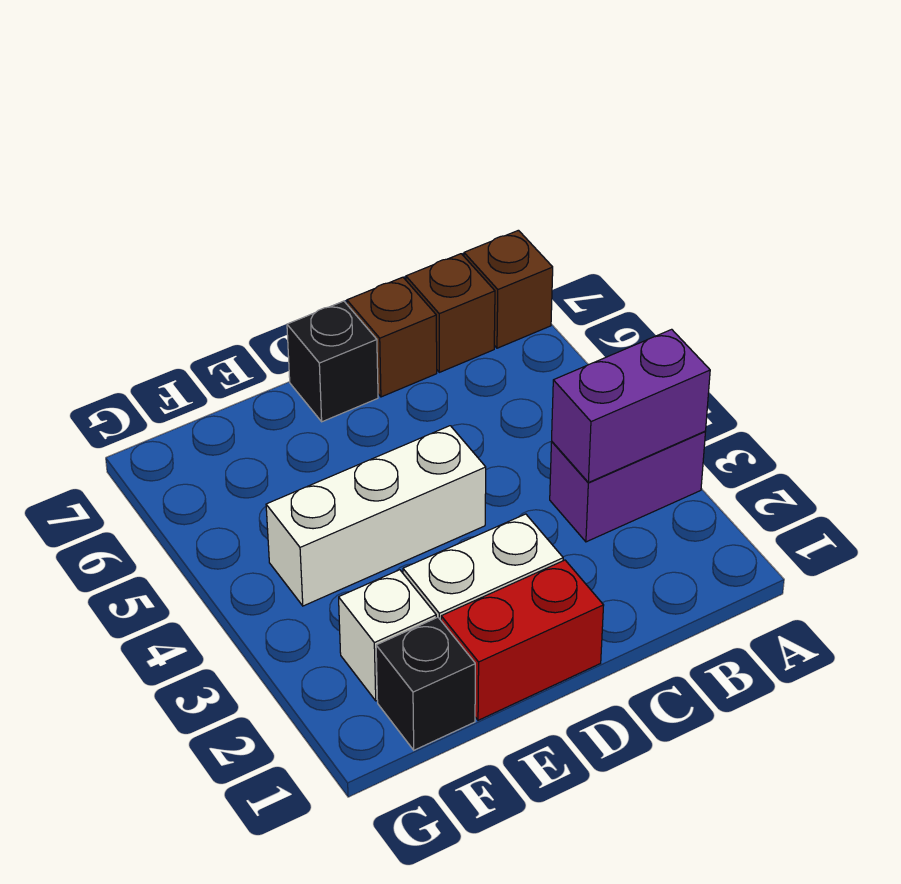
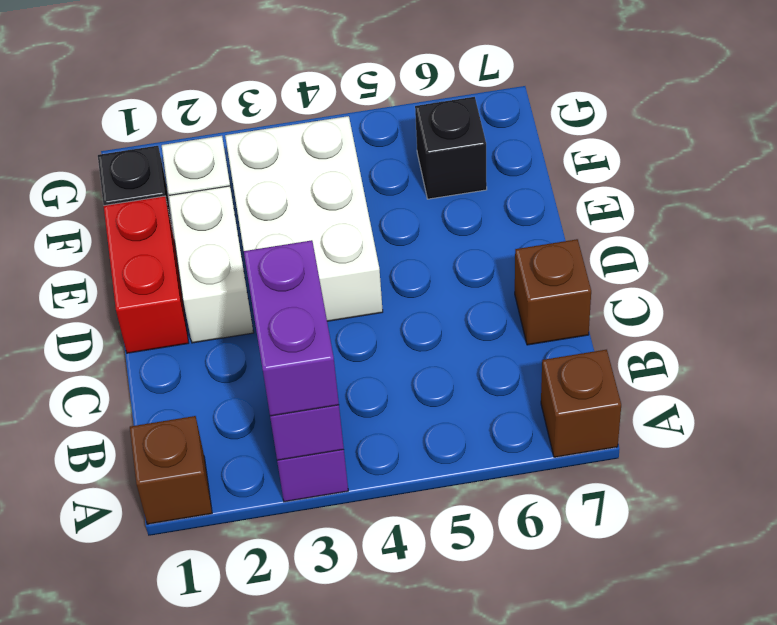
none -> purple 1x2 brick [244,240,339,416]
brown 1x1 brick [406,254,495,372] -> brown 1x1 brick moved to [130,416,212,524]
white 1x3 brick [266,426,486,606] -> white 2x3 brick [225,116,383,321]
black 1x1 brick [287,301,378,422] -> black 1x1 brick moved to [415,97,487,199]

